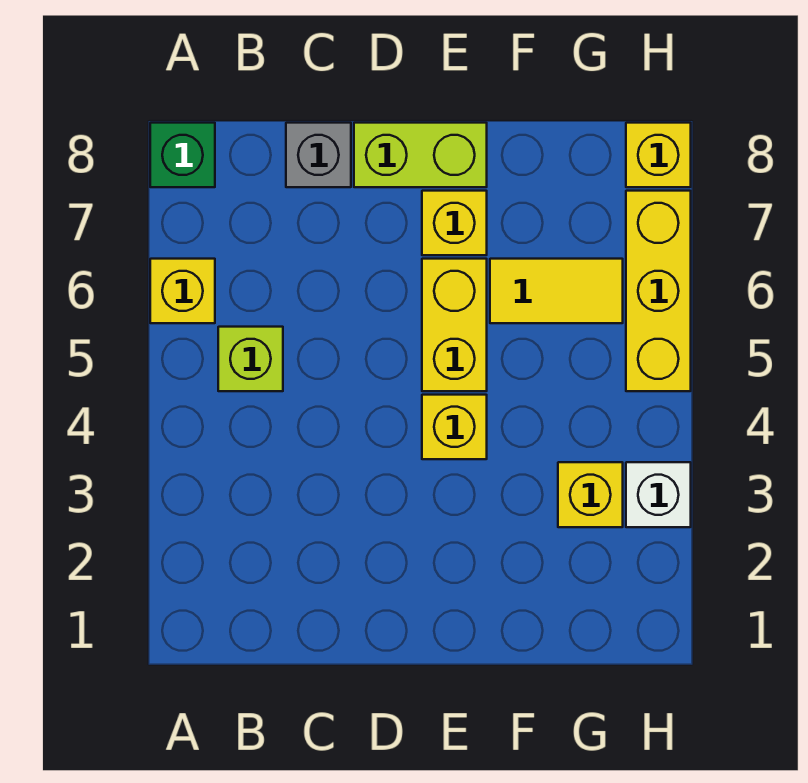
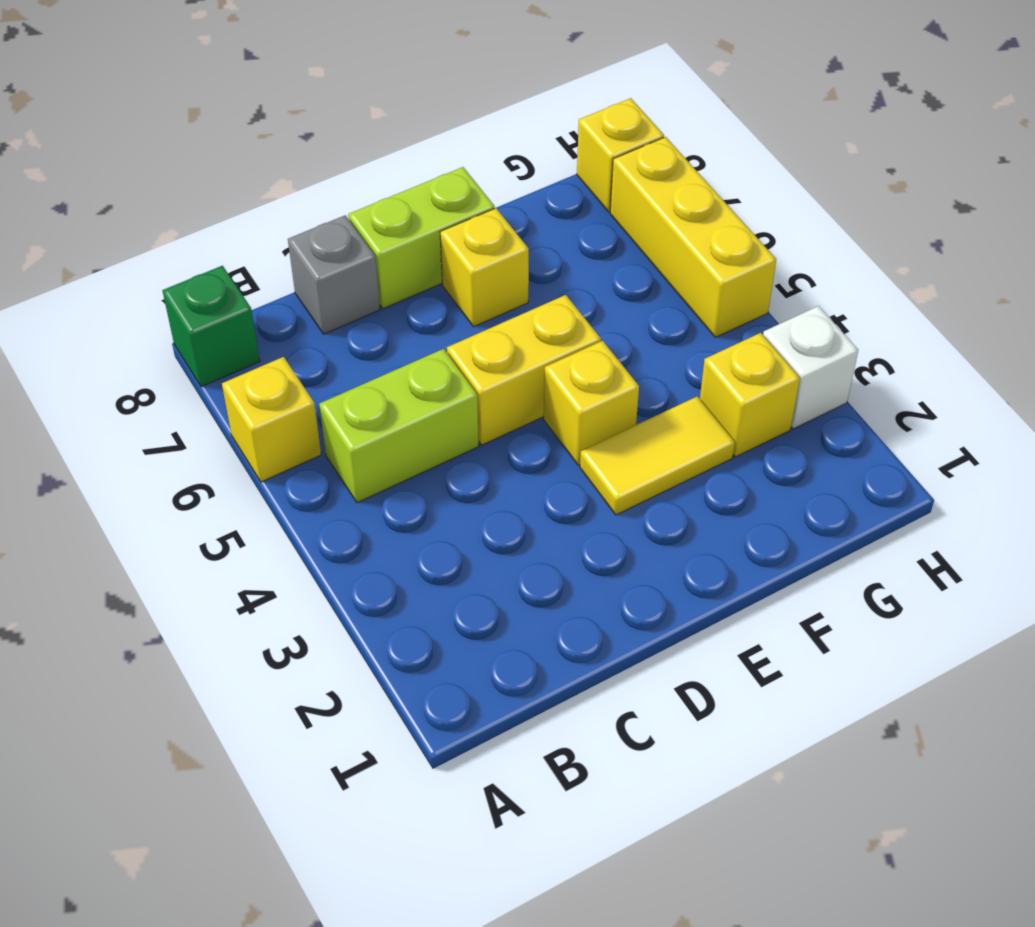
lime 1x1 brick [218,327,283,391] -> lime 1x2 brick [319,349,479,503]
yellow 1x2 brick [422,259,487,391] -> yellow 1x2 brick turned to [447,295,601,445]
yellow 1x2 tile [490,259,623,323] -> yellow 1x2 tile moved to [580,396,735,515]

